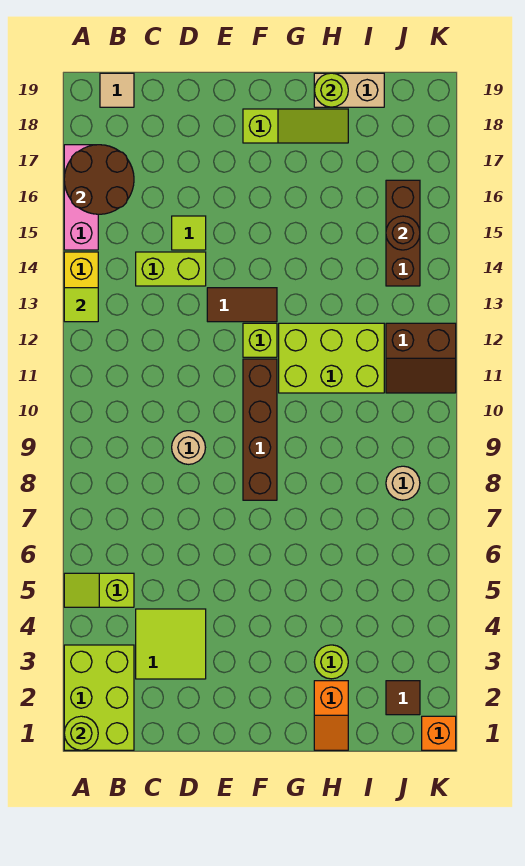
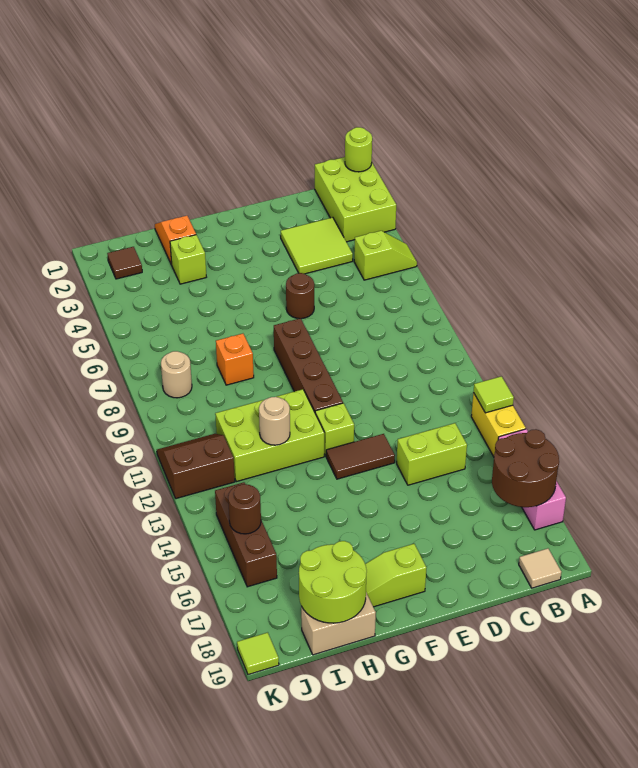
tan 1x1 round brick [172,431,205,464] -> tan 1x1 round brick moved to [259,397,290,445]
lime 1x1 tile [172,216,206,250] -> lime 1x1 tile moved to [237,632,279,675]
none -> brown 1x1 round brick [286,273,314,319]
lime 1x1 round brick [315,645,348,679] -> lime 1x1 brick [170,235,206,284]
lime 1x1 round brick [314,73,348,107] -> lime 2x2 round brick [299,541,367,623]
orange 1x1 brick [422,716,456,750] -> orange 1x1 brick moved to [216,334,254,385]

